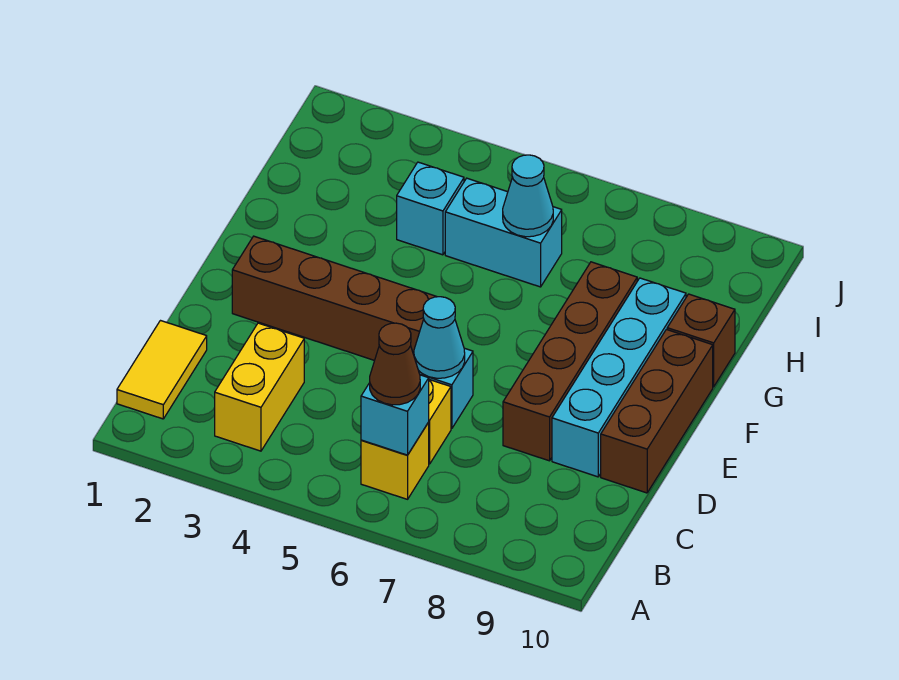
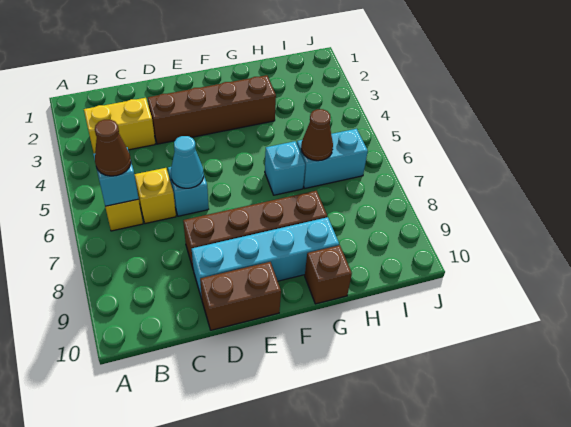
yellow 1x2 tile [117,321,207,419] -> none
brown 1x3 brick [601,330,713,493] -> brown 1x2 brick [200,262,281,330]
brown 1x4 brick [232,236,437,361] -> brown 1x4 brick turned to [148,75,276,144]
cyan 1x1 brick [397,162,464,255] -> cyan 1x1 brick moved to [265,141,305,195]
cyan 1x2 brick [445,178,562,287] -> cyan 1x2 brick turned to [297,129,368,188]
cyan 1x1 cone [503,155,553,237] -> brown 1x1 cone [301,109,333,161]

